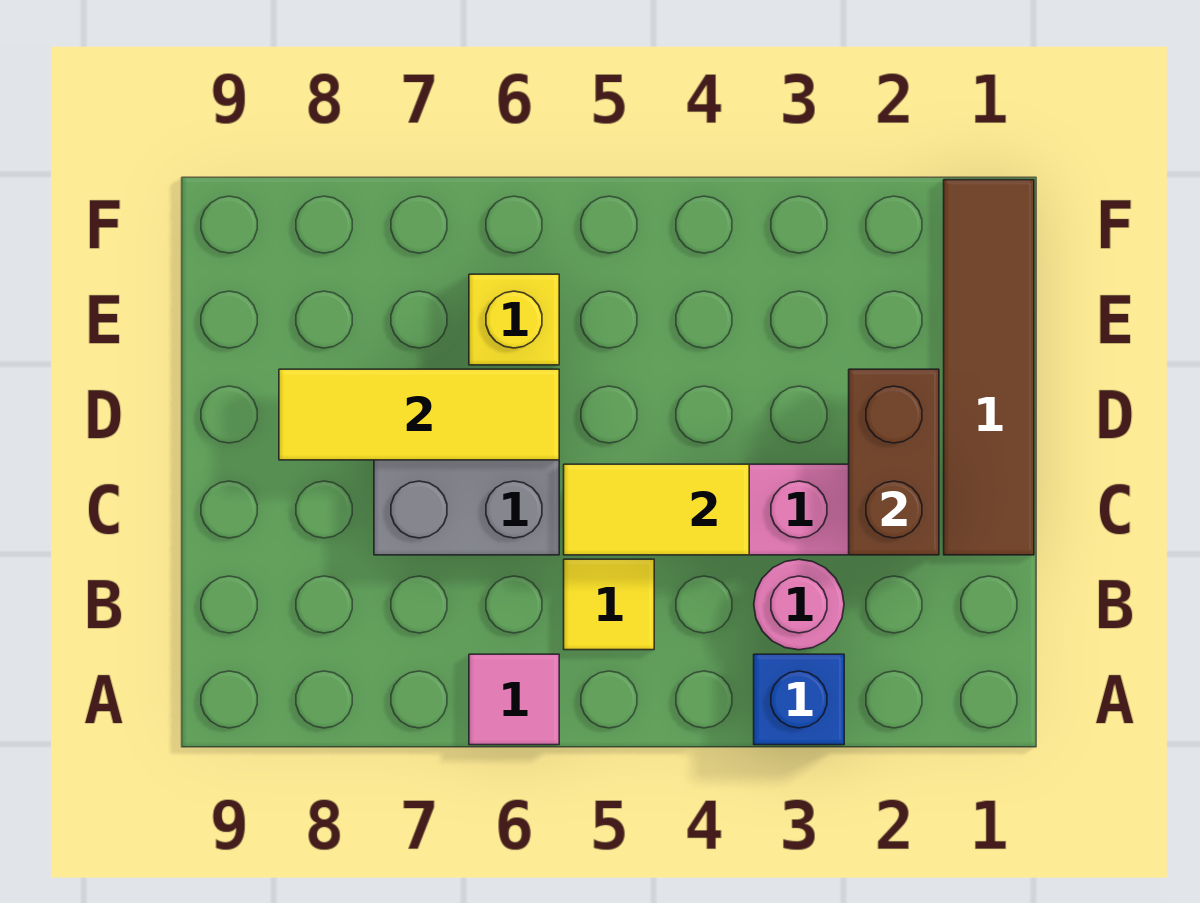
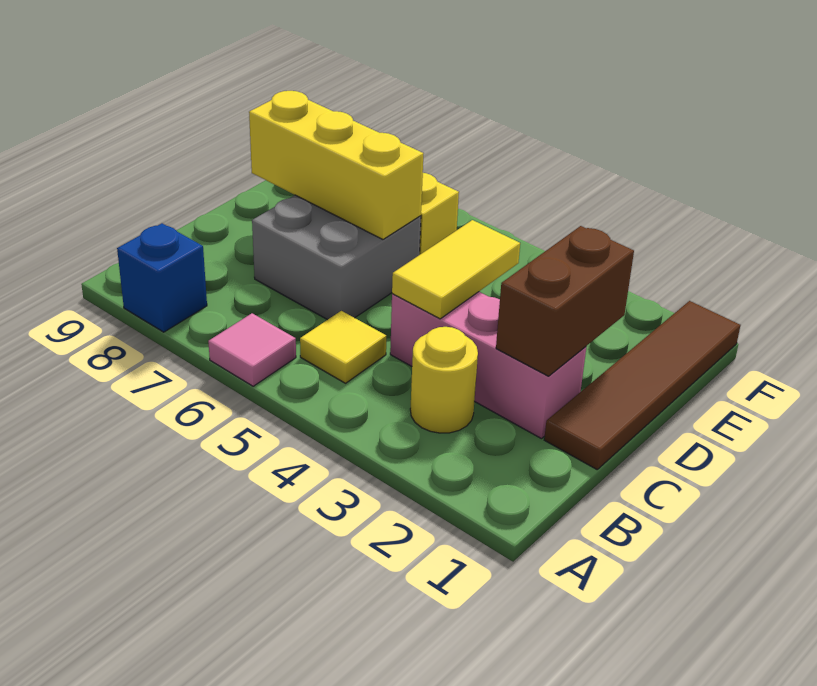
blue 1x1 brick [754,654,844,745] -> blue 1x1 brick moved to [117,223,207,332]
pink 1x1 round brick [754,559,844,650] -> yellow 1x1 round brick [410,327,478,433]
yellow 1x2 tile [564,464,749,555] -> yellow 1x2 tile turned to [392,220,520,319]
yellow 1x3 tile [279,369,559,460] -> yellow 1x3 brick [249,91,424,239]

